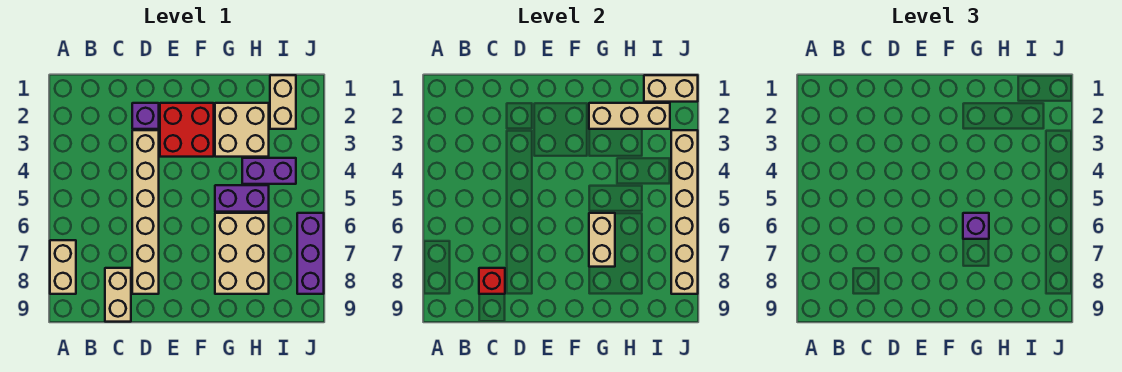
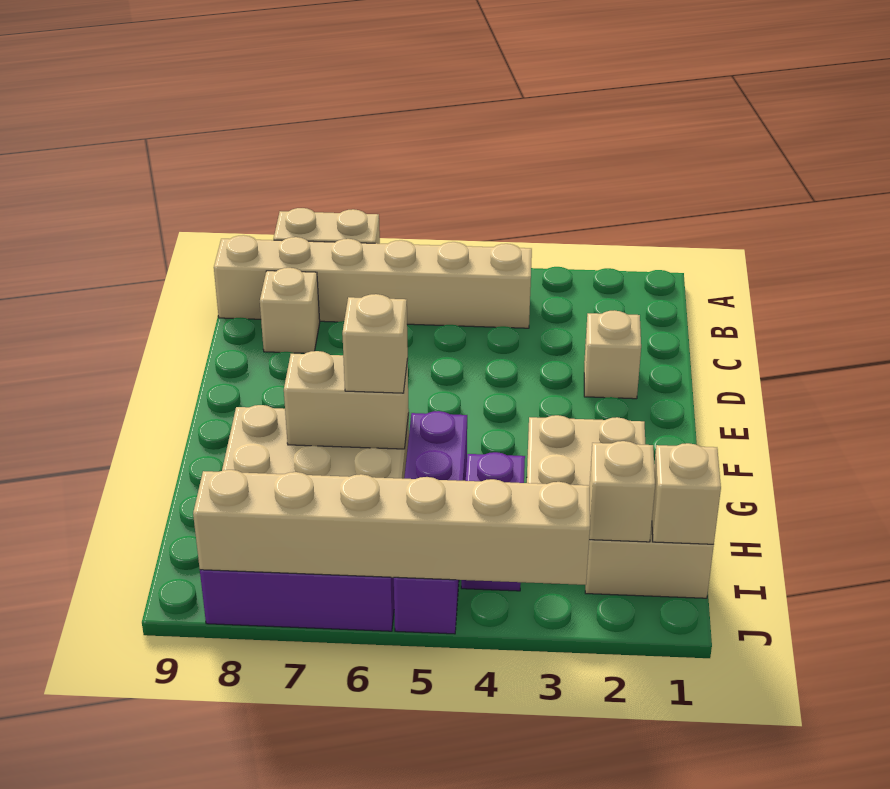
tan 1x2 brick [105,268,131,322] -> tan 1x1 brick [260,268,320,353]
red 1x1 brick [479,268,505,294] -> none
purple 1x1 brick [132,103,159,129] -> tan 1x1 brick [584,310,641,399]
tan 1x6 brick [132,130,159,294] -> tan 1x6 brick moved to [214,235,532,328]
red 2x2 brick [160,103,214,157] -> none
tan 1x3 brick [589,103,670,129] -> tan 1x1 brick [589,441,655,542]
purple 1x2 brick [215,185,269,212] -> purple 1x4 brick [394,411,467,634]
purple 1x1 brick [963,213,989,239] -> tan 1x1 brick [342,294,408,393]
tan 1x2 brick [644,75,698,102] -> tan 1x1 brick [652,443,721,544]

